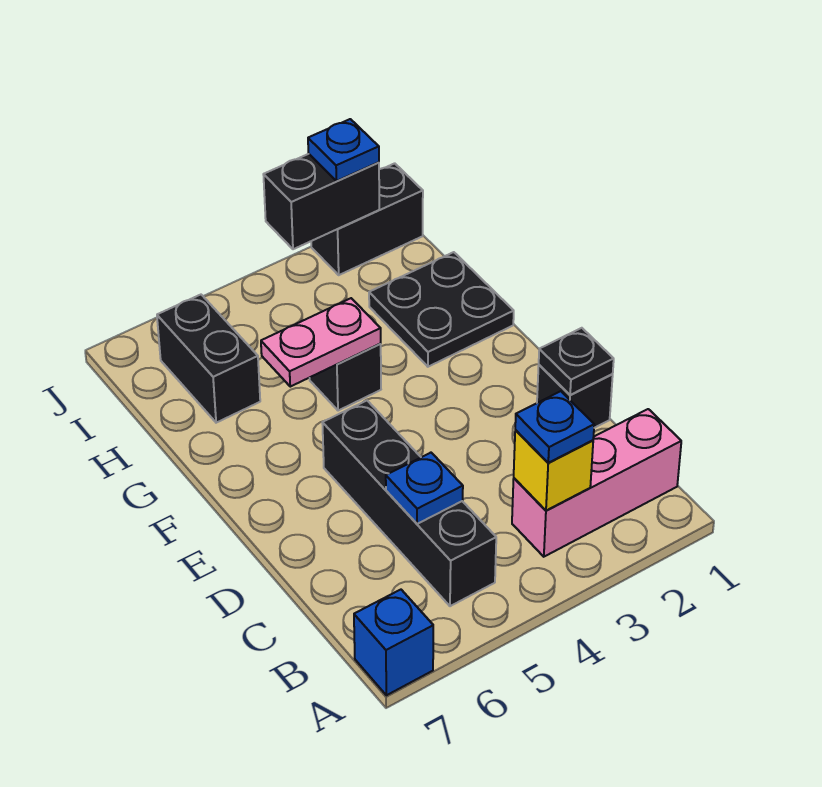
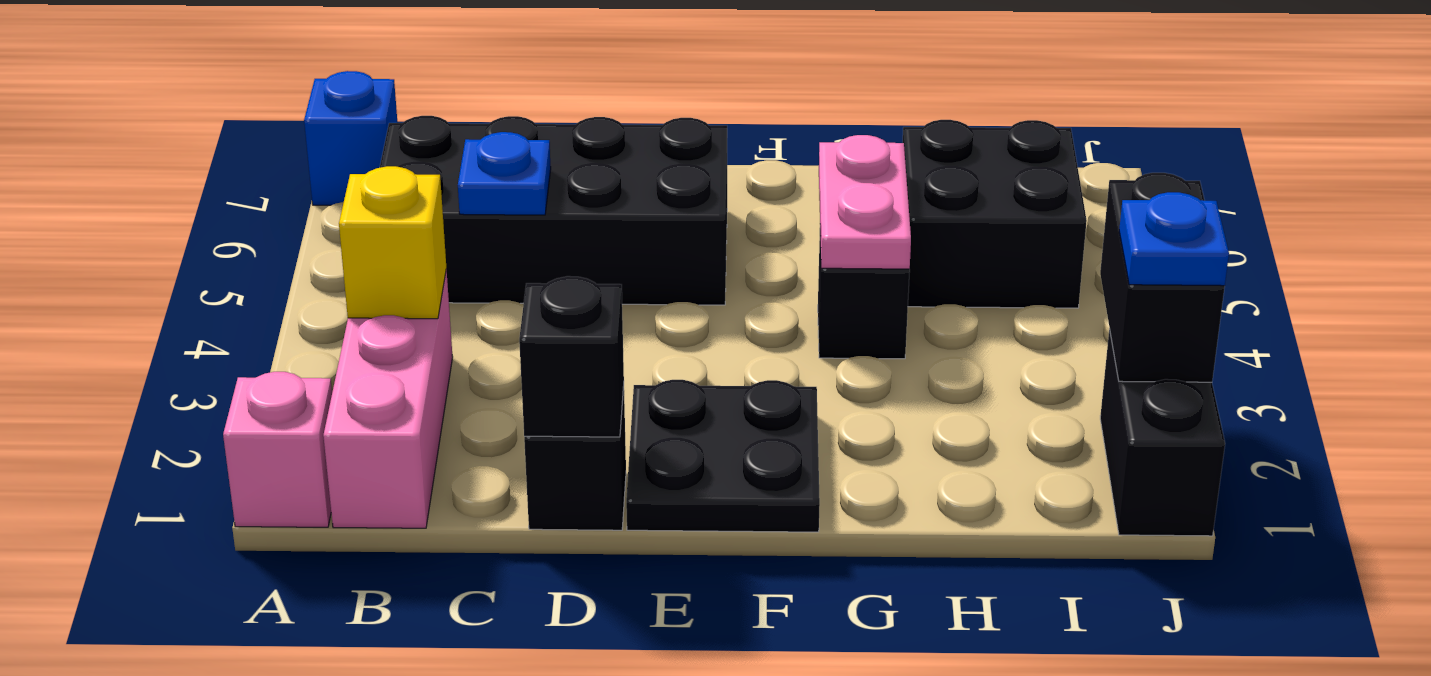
none -> pink 1x1 brick [223,372,332,527]
blue 1x1 plate [515,391,594,463] -> none
black 1x4 brick [322,401,496,606] -> black 2x4 brick [380,116,727,305]
black 1x1 plate [539,328,614,395] -> black 1x1 brick [519,276,624,437]
black 2x2 plate [369,252,514,367] -> black 2x2 plate moved to [626,380,820,532]
black 1x2 brick [157,295,260,423] -> black 2x2 brick [903,120,1087,308]

